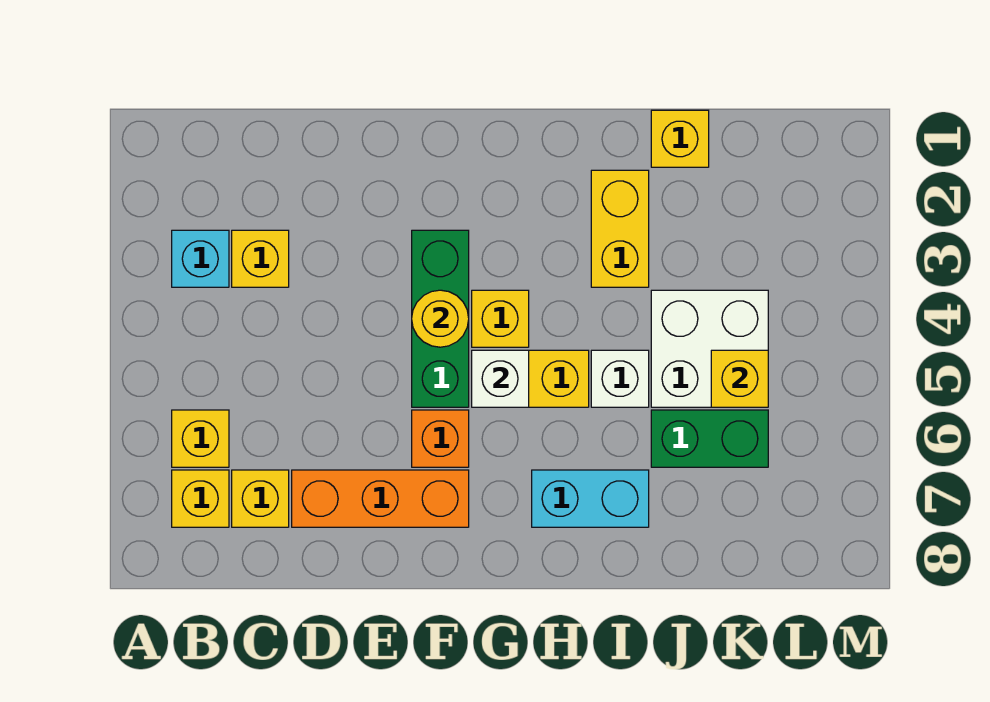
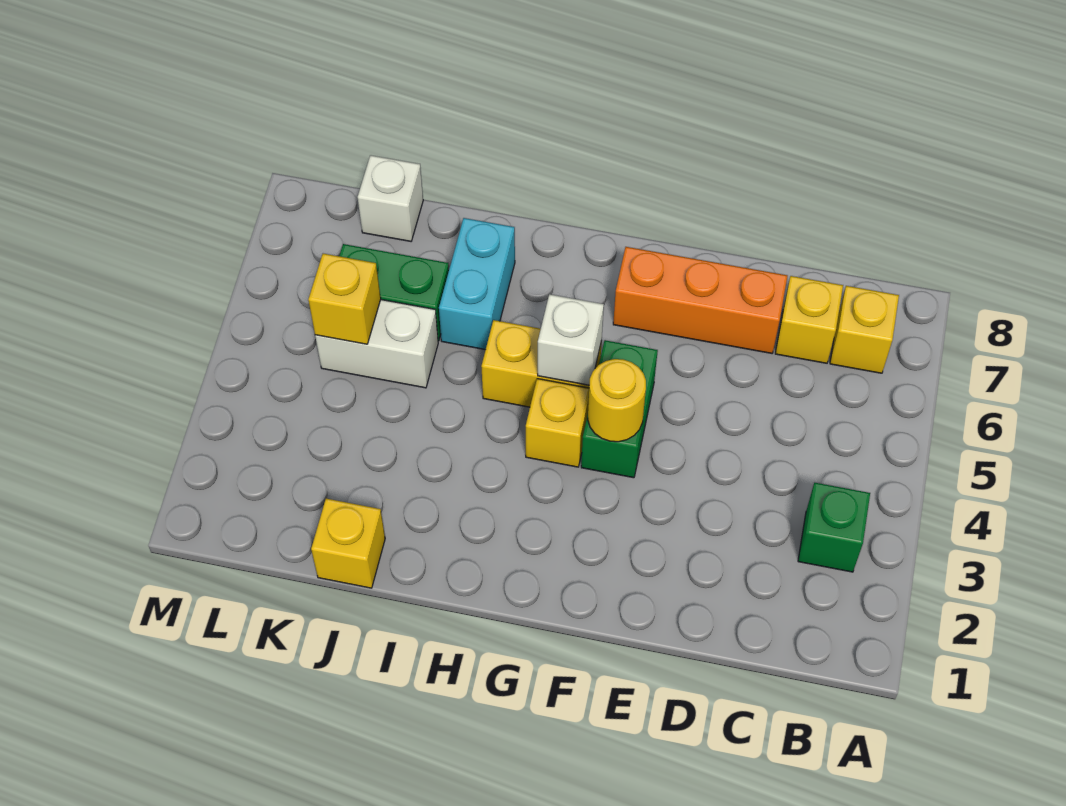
cyan 1x1 brick [172,230,229,287] -> green 1x1 brick [798,483,870,572]
yellow 1x1 brick [172,410,229,467] -> none
yellow 1x1 brick [232,230,289,287] -> none
green 1x3 brick [412,230,469,407] -> green 1x2 brick [581,340,658,478]
orange 1x1 brick [412,410,469,467] -> none
cyan 1x2 brick [532,470,649,527] -> cyan 1x2 brick turned to [439,218,515,350]
yellow 1x2 brick [591,170,649,287] -> none
white 1x1 brick [591,350,649,407] -> white 1x1 brick moved to [358,155,423,241]
white 2x2 brick [651,290,768,407] -> white 1x2 brick [315,300,438,388]

